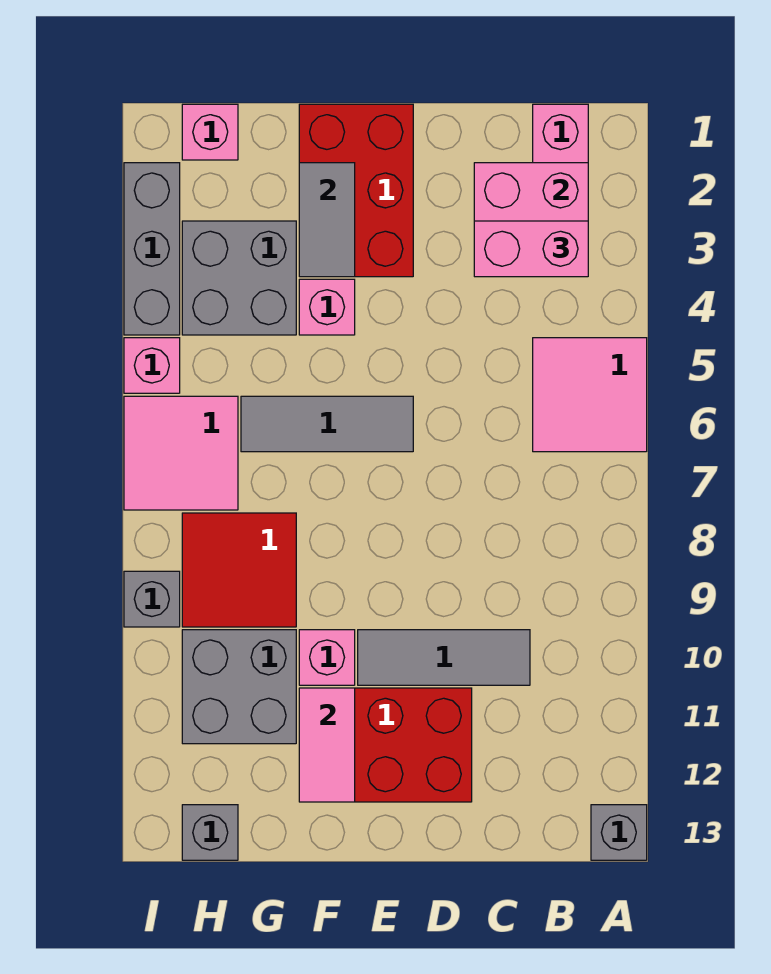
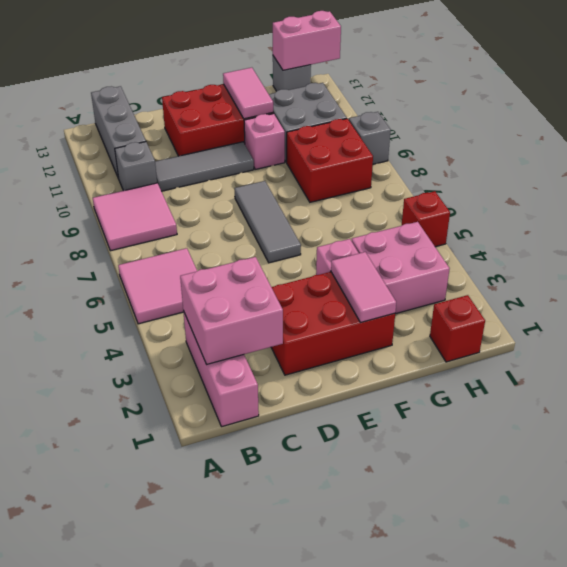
grey 1x1 brick [591,805,647,860] -> grey 1x1 brick moved to [115,142,157,191]
pink 1x2 brick [474,221,588,277] -> pink 1x2 brick moved to [273,11,341,70]
red 2x3 brick [299,104,413,277] -> red 2x3 brick turned to [271,272,395,375]
grey 1x3 tile [241,396,413,452] -> grey 1x3 tile turned to [235,181,301,263]
grey 1x2 tile [299,163,355,277] -> pink 1x2 tile [331,252,396,322]
grey 2x2 brick [182,221,296,335] -> pink 2x2 brick [352,222,450,314]
red 2x2 tile [182,513,296,627] -> red 2x2 brick [287,119,373,202]
pink 1x1 brick [182,104,238,160] -> red 1x1 brick [430,295,485,362]
pink 2x2 tile [124,396,238,510] -> pink 2x2 tile moved to [93,183,177,251]
grey 1x3 brick [124,163,180,335] -> grey 1x3 brick moved to [91,86,146,179]
pink 1x1 brick [124,338,180,393] -> red 1x1 brick [402,191,450,247]

